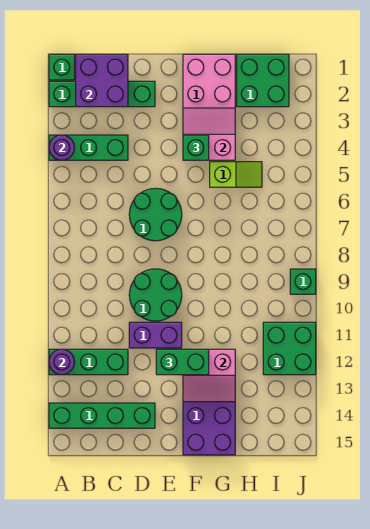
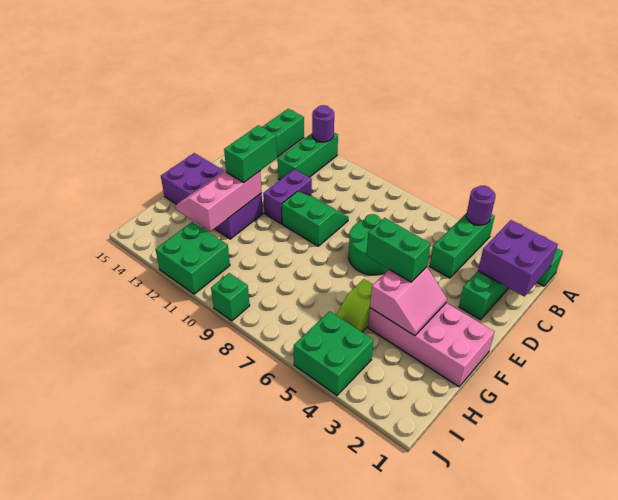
green 2x2 round brick [129,269,182,321] -> green 2x2 slope [282,191,348,246]
green 1x1 brick [183,135,209,160] -> green 1x2 brick [367,218,430,282]
pink 2x2 slope [183,349,235,402] -> pink 2x3 slope [175,170,262,231]
green 2x2 brick [237,54,289,107] -> green 2x2 brick moved to [294,311,373,395]

